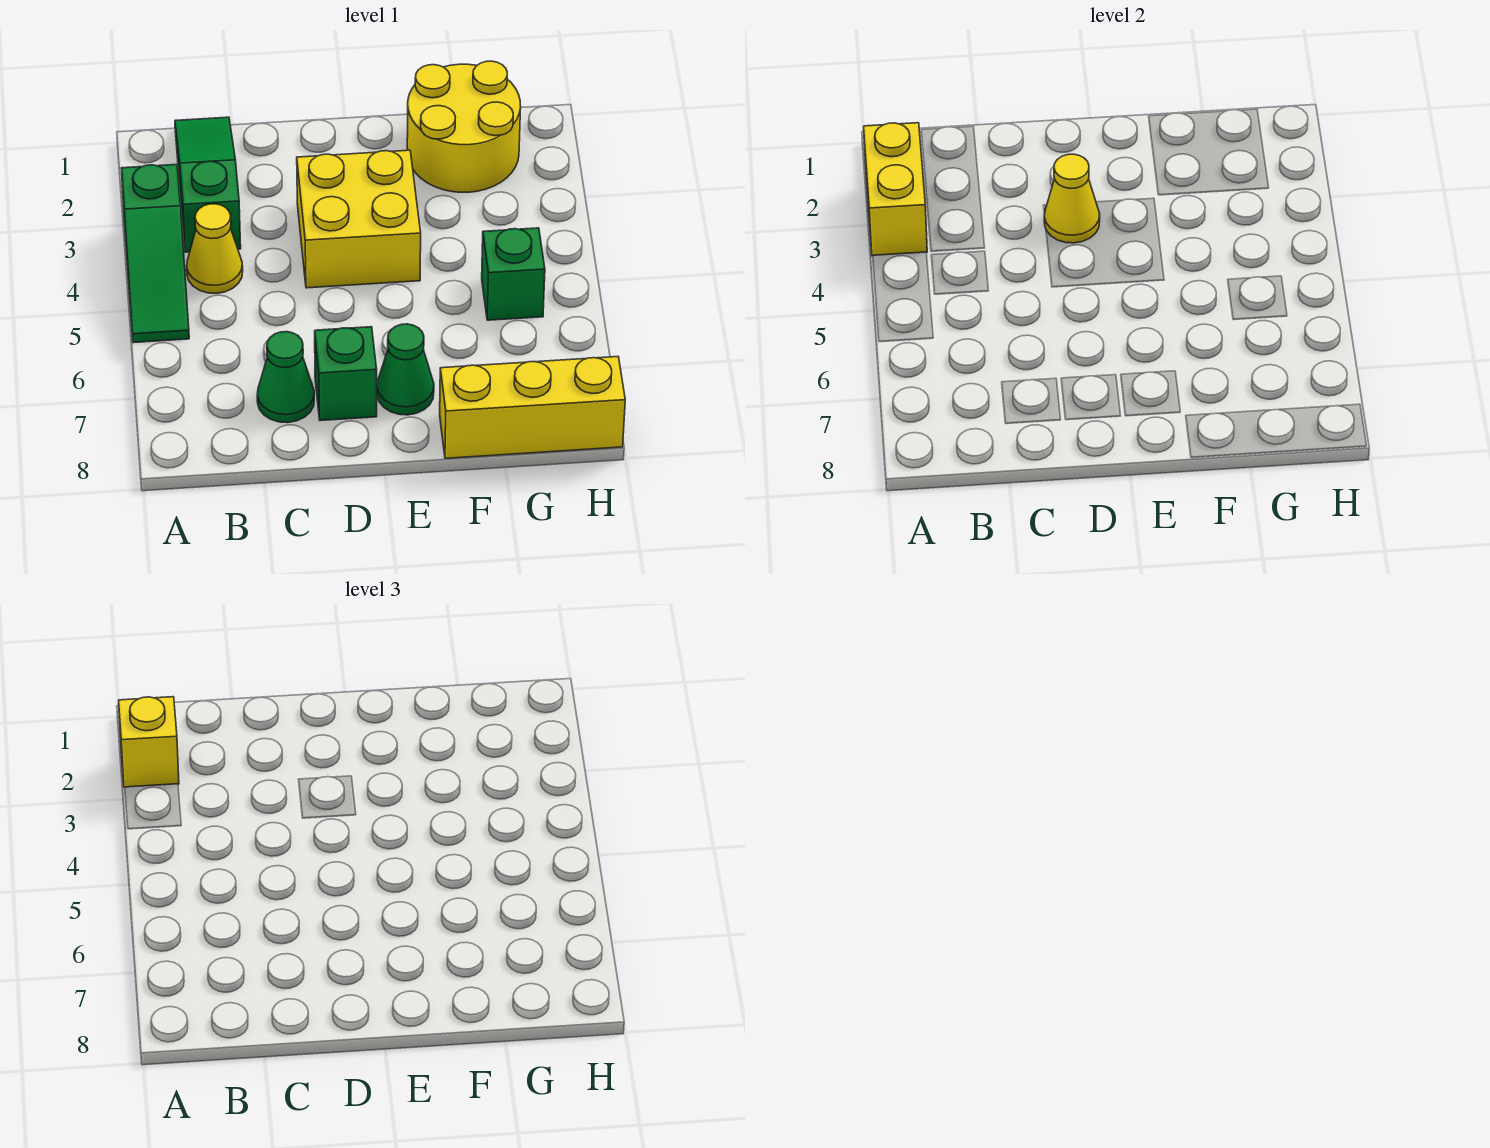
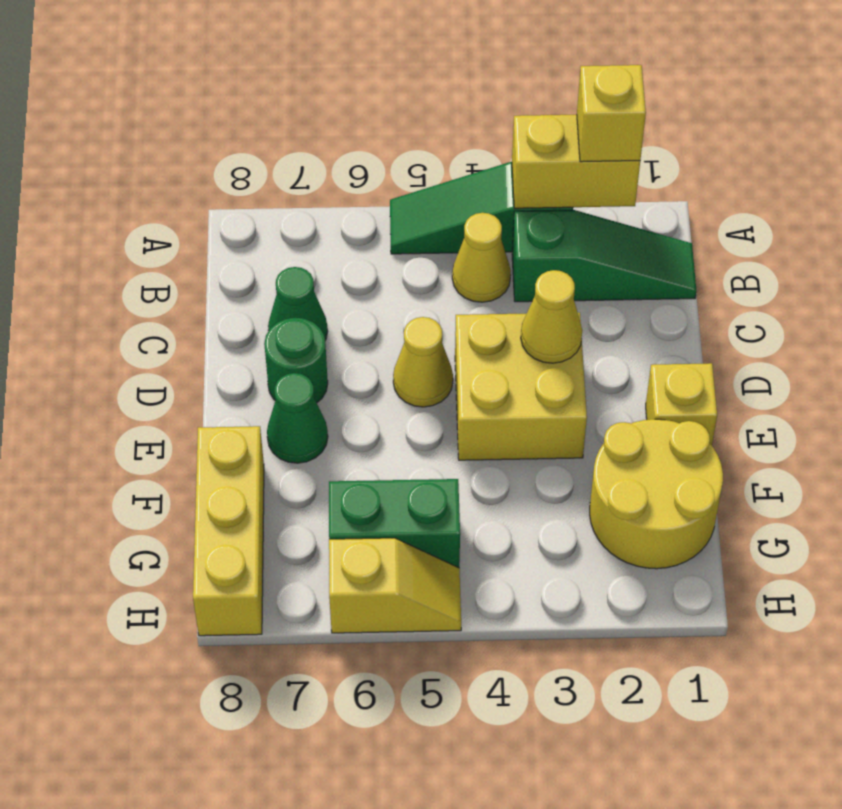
none -> yellow 1x1 cone [393,317,453,407]
green 1x1 brick [315,327,377,421] -> green 1x1 round brick [264,318,328,403]
none -> yellow 1x1 brick [646,363,717,445]
green 1x1 brick [482,228,545,320] -> green 1x2 brick [329,479,460,568]
none -> yellow 1x2 slope [329,538,461,633]

